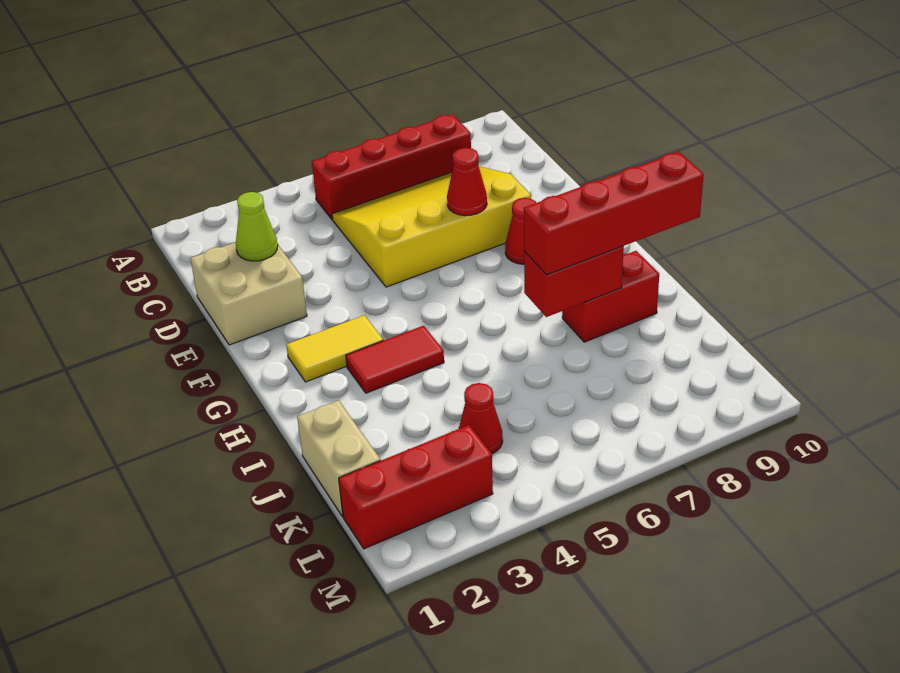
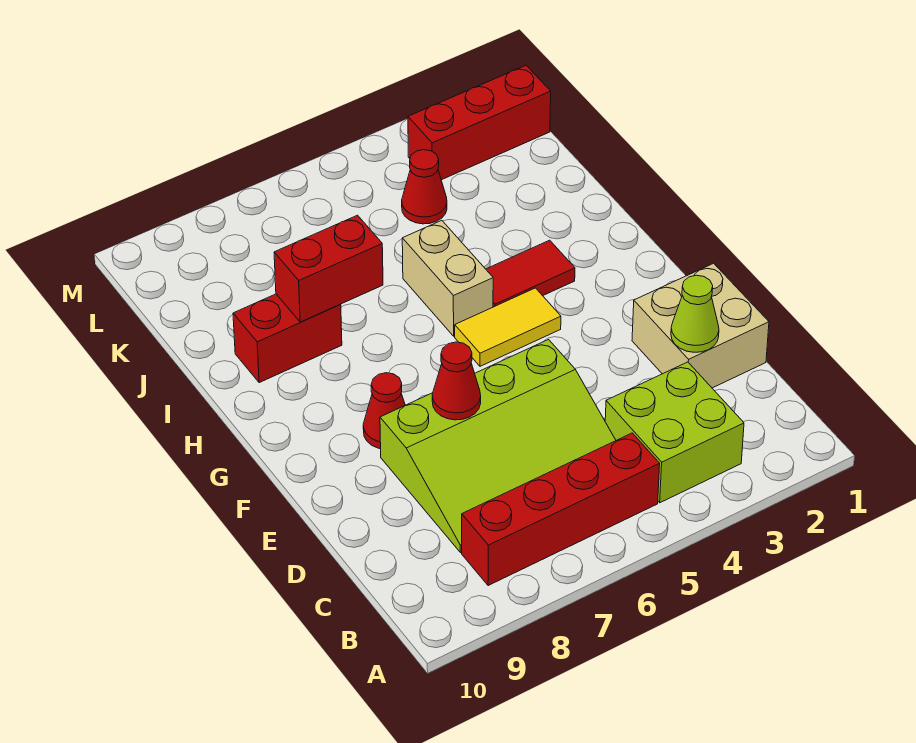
none -> lime 2x2 brick [605,362,744,503]
yellow 3x4 slope [332,167,531,287] -> lime 3x4 slope [380,340,616,553]
yellow 1x2 tile [286,315,383,382] -> yellow 1x2 tile moved to [455,288,561,366]
red 1x4 brick [524,152,704,275] -> none
tan 1x2 brick [297,400,381,516] -> tan 1x2 brick moved to [402,220,493,336]

